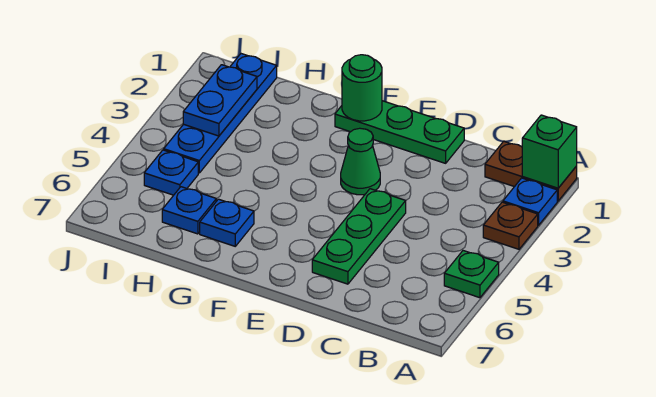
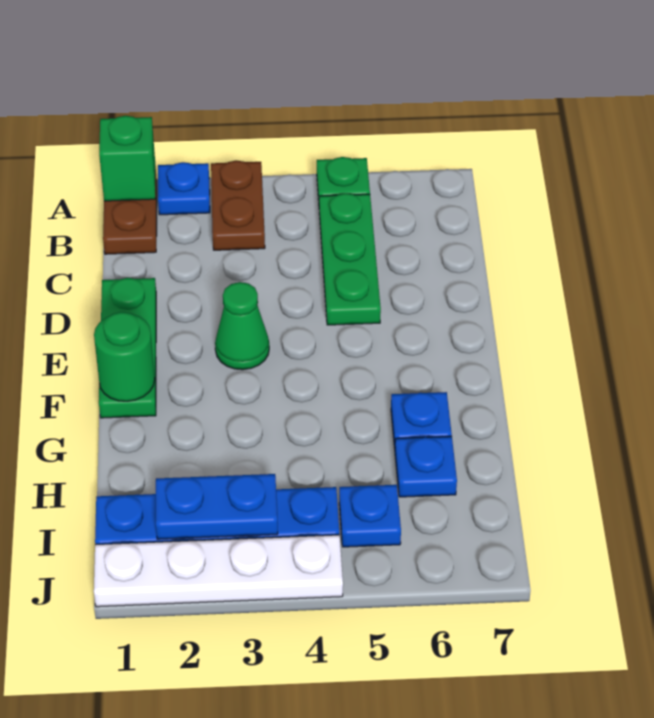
brown 1x1 plate [483,202,538,249] -> brown 1x2 plate [211,160,265,250]
green 1x3 plate [312,189,406,284] -> green 1x3 plate turned to [319,193,381,325]
none -> white 1x4 plate [94,535,343,607]

